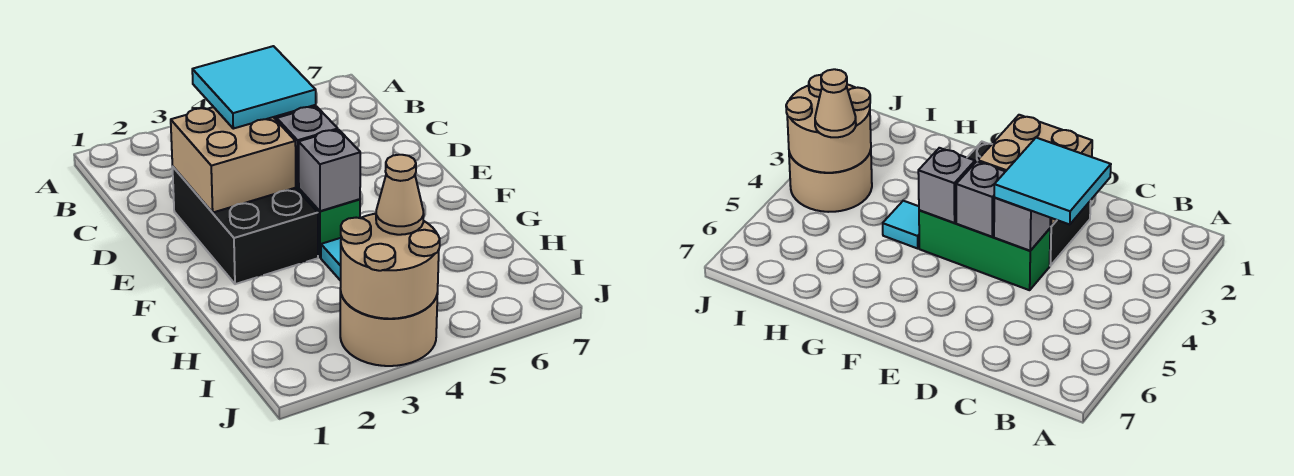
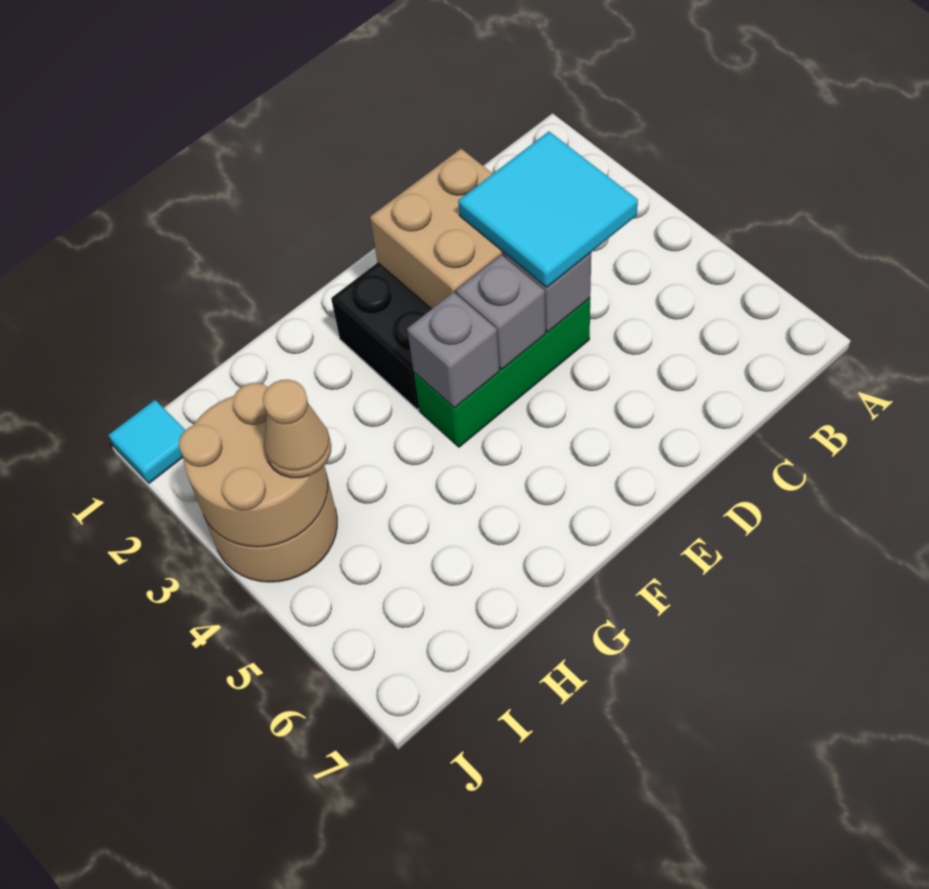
cyan 1x1 tile [321,238,341,281] -> cyan 1x1 tile moved to [109,400,185,483]

